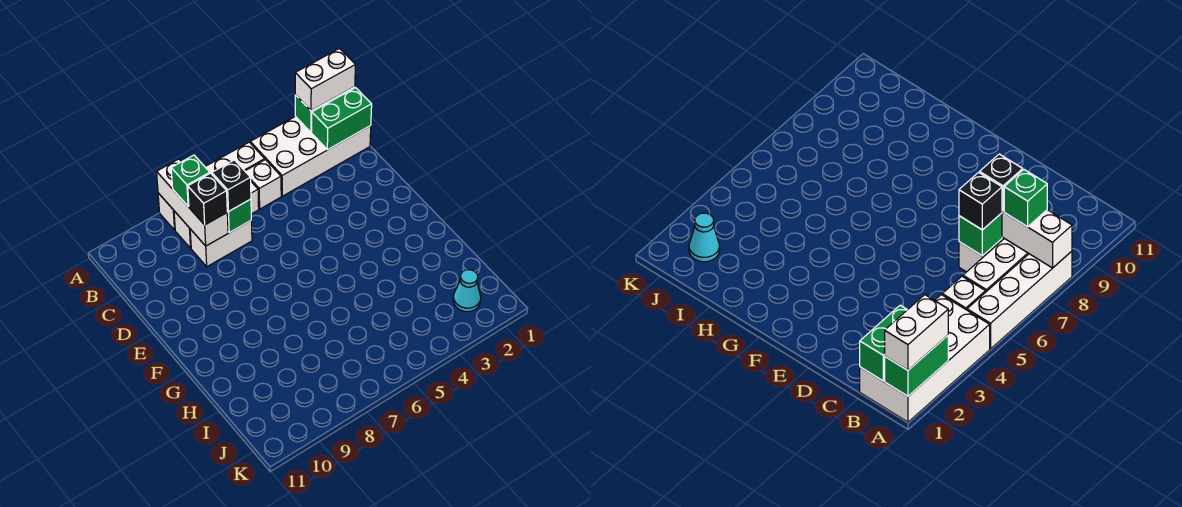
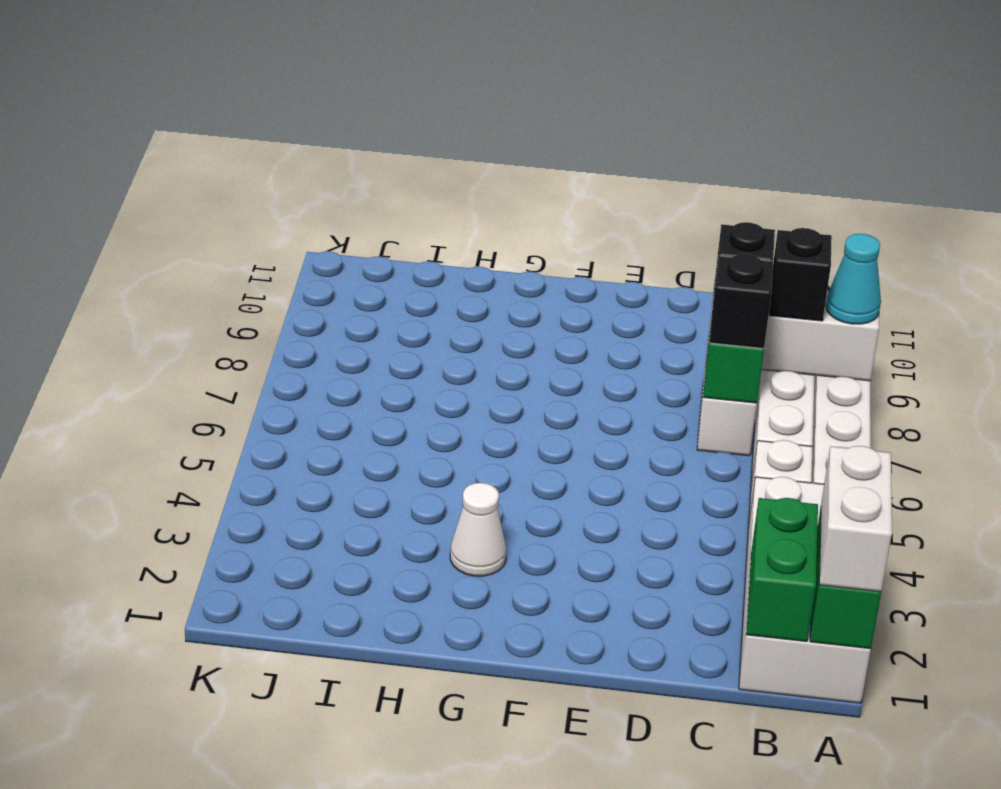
green 1x1 brick [171,155,210,206] -> black 1x1 brick [769,228,832,321]
none -> white 1x1 cone [450,483,506,576]
cyan 1x1 cone [453,270,481,312] -> cyan 1x1 cone moved to [826,234,881,324]

